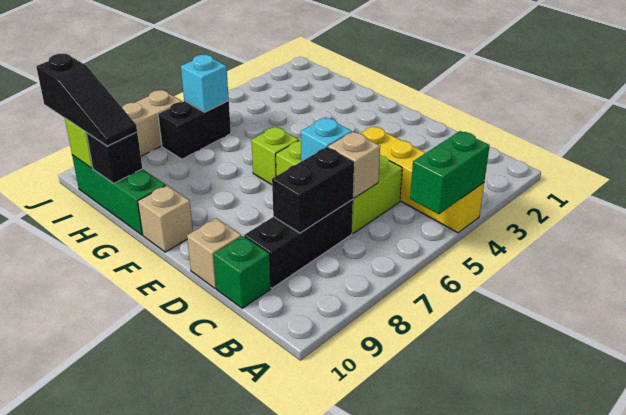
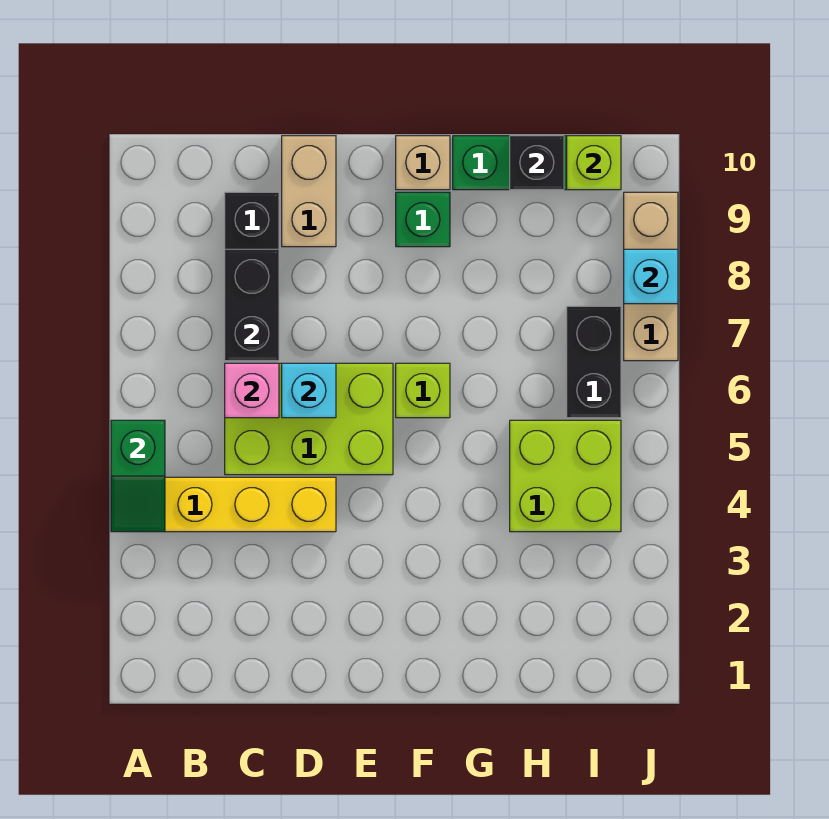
green 1x2 brick [410,131,490,214] -> green 1x2 slope [111,420,165,532]
tan 1x1 brick [328,132,380,198] -> pink 1x1 brick [225,363,279,418]
green 1x1 brick [213,236,271,308] -> green 1x1 brick moved to [396,192,450,247]
tan 1x1 brick [187,218,241,289] -> tan 1x2 brick [282,136,336,247]
none -> lime 2x2 brick [510,420,621,532]
black 1x3 slope [36,54,137,146] -> none
cyan 1x1 brick [181,55,229,112] -> cyan 1x1 brick moved to [624,249,678,304]

